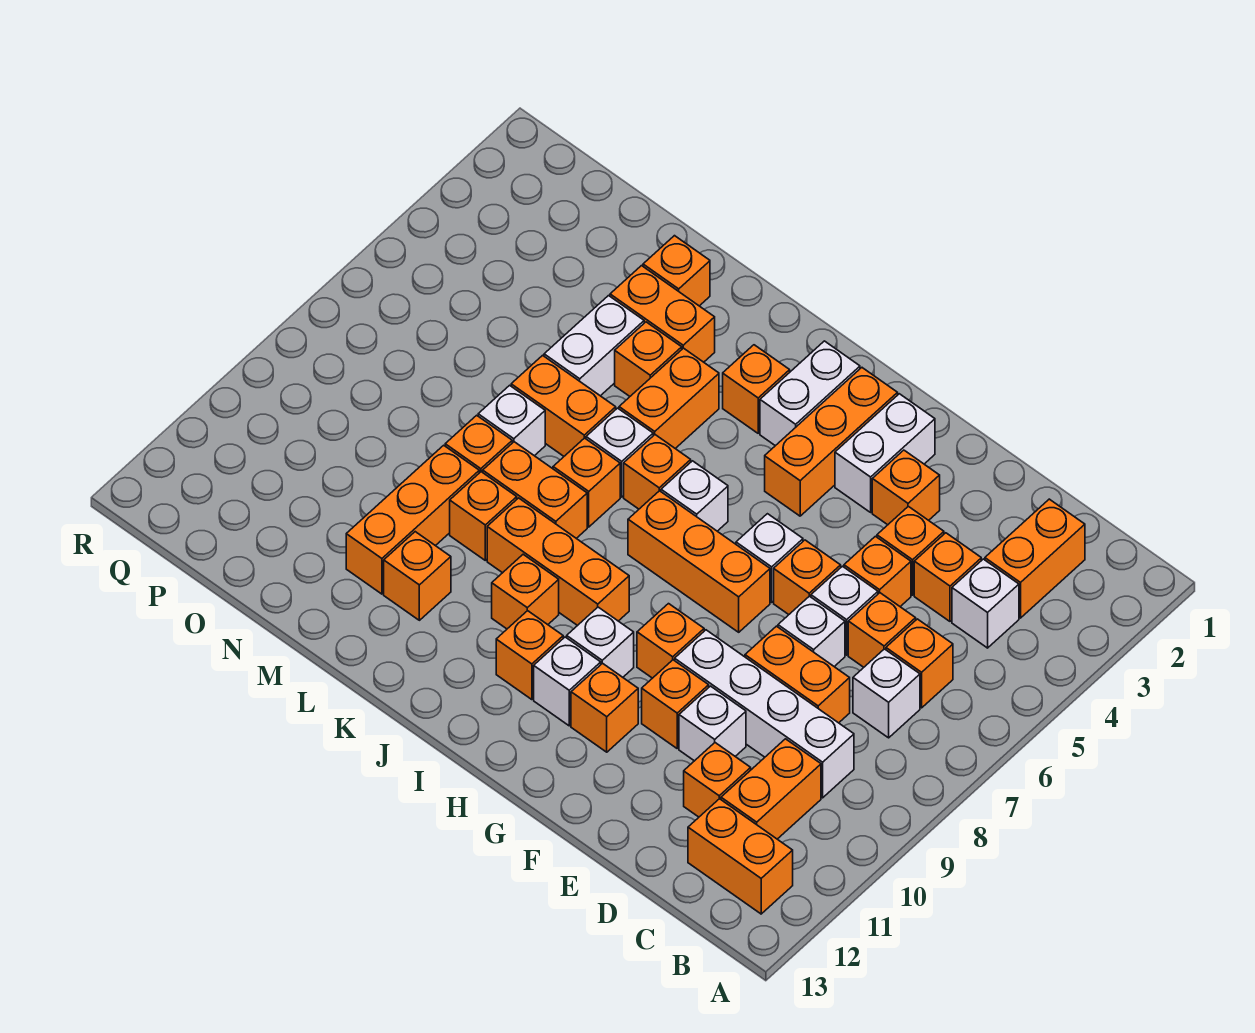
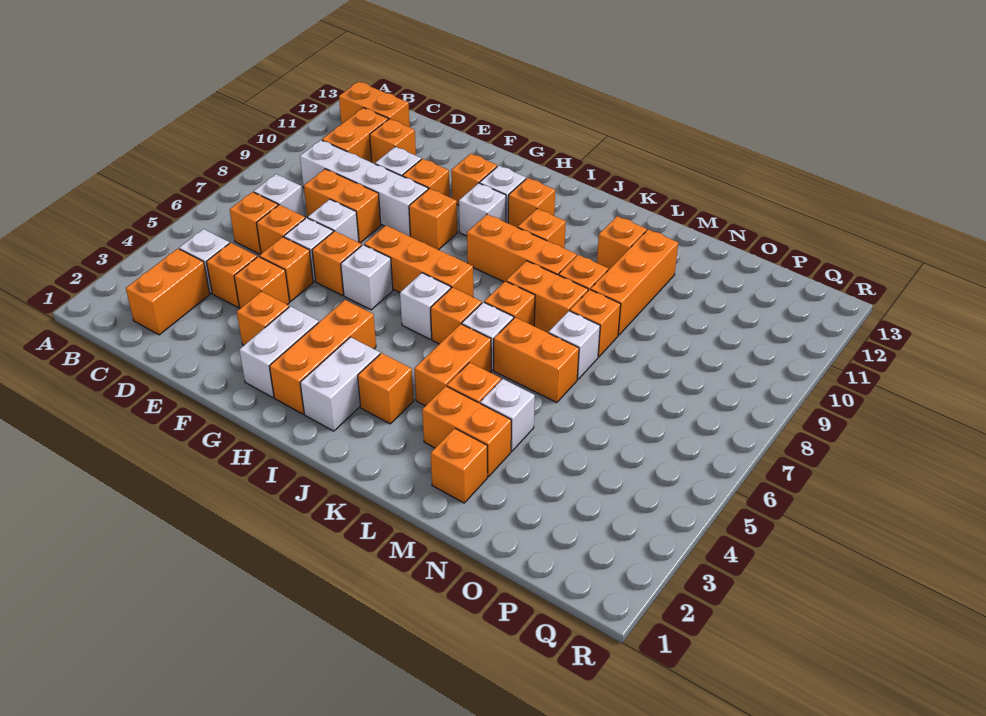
white 1x2 brick [544,296,644,396] -> white 1x1 brick [480,379,535,451]

